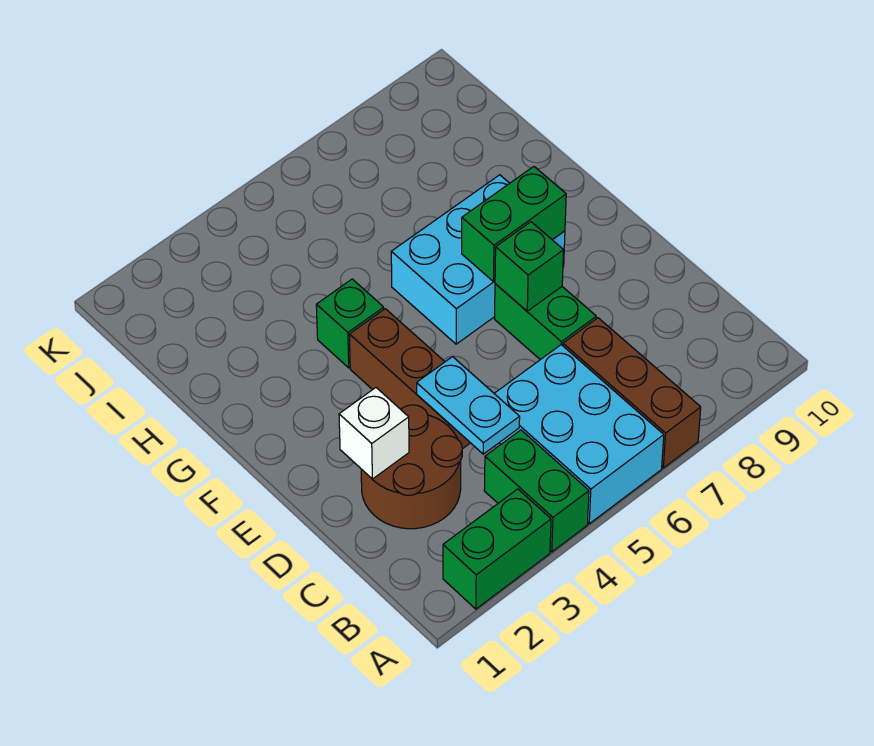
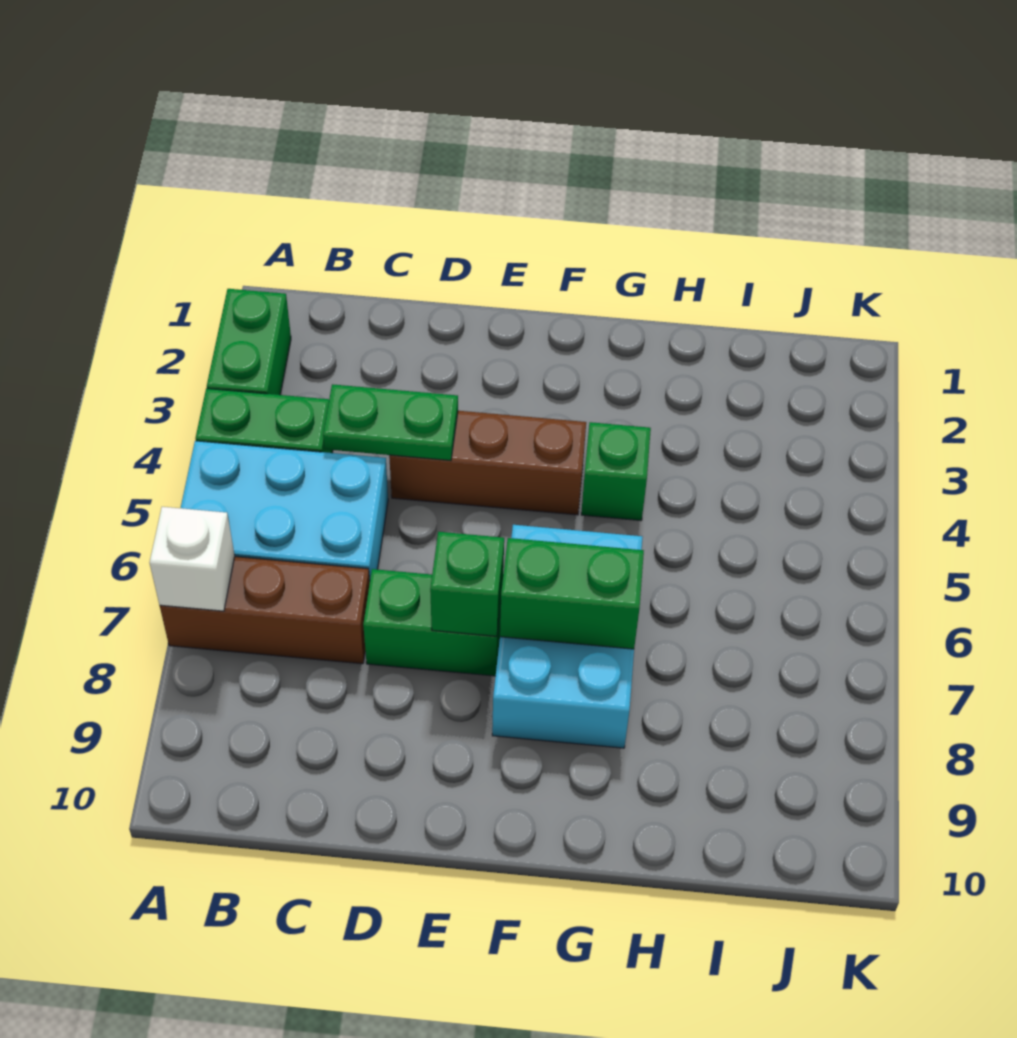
brown 2x2 round brick [361,405,462,529] -> none
cyan 1x2 plate [417,357,520,454] -> green 1x2 plate [323,384,458,461]
white 1x1 brick [339,388,409,479] -> white 1x1 brick moved to [150,507,235,611]
green 1x2 brick [462,167,566,282] -> green 1x2 brick turned to [500,538,644,649]

